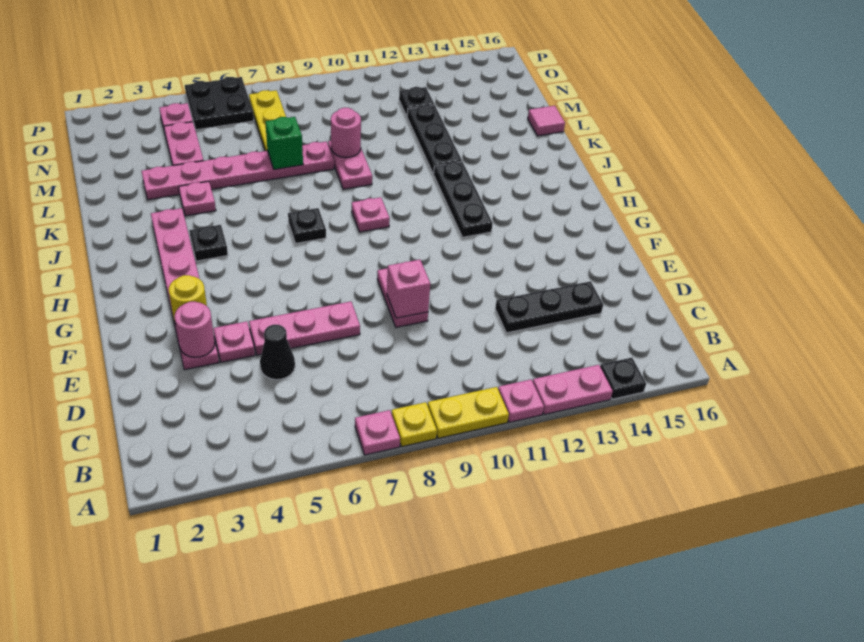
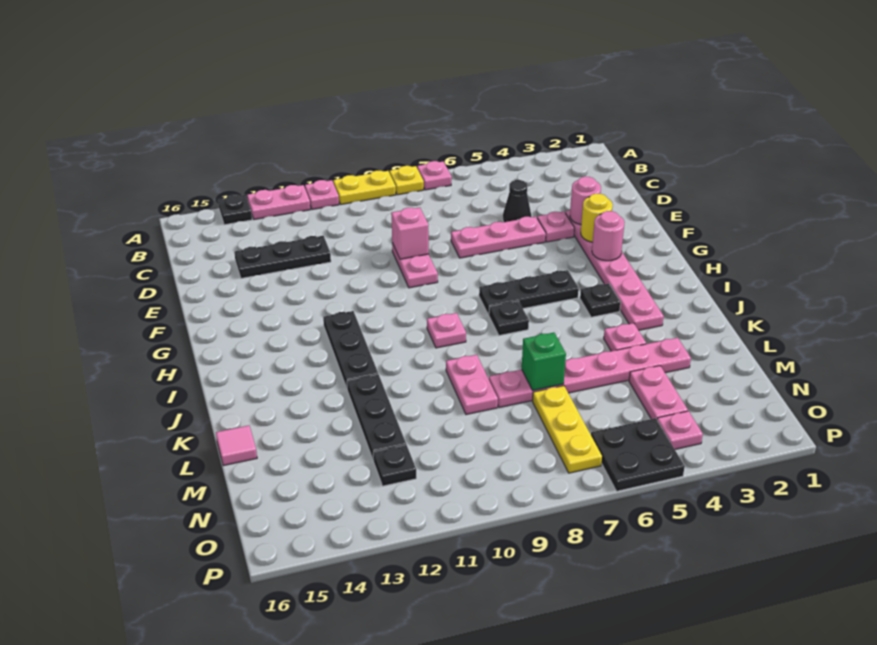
none -> black 1x3 plate [479,270,579,315]
pink 1x1 round brick [331,108,361,158] -> pink 1x1 round brick moved to [592,211,625,261]

